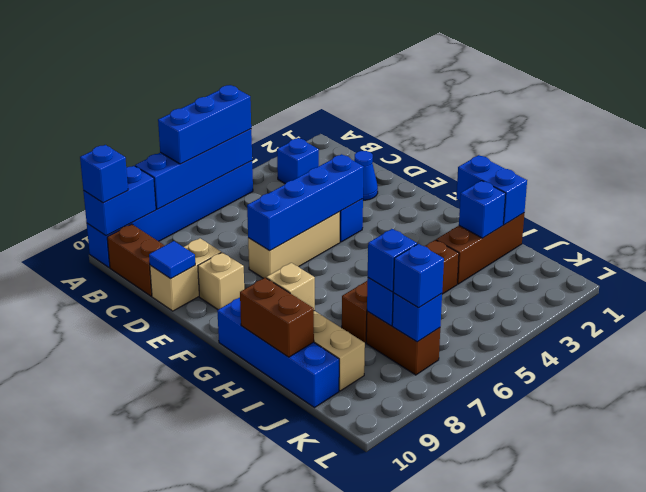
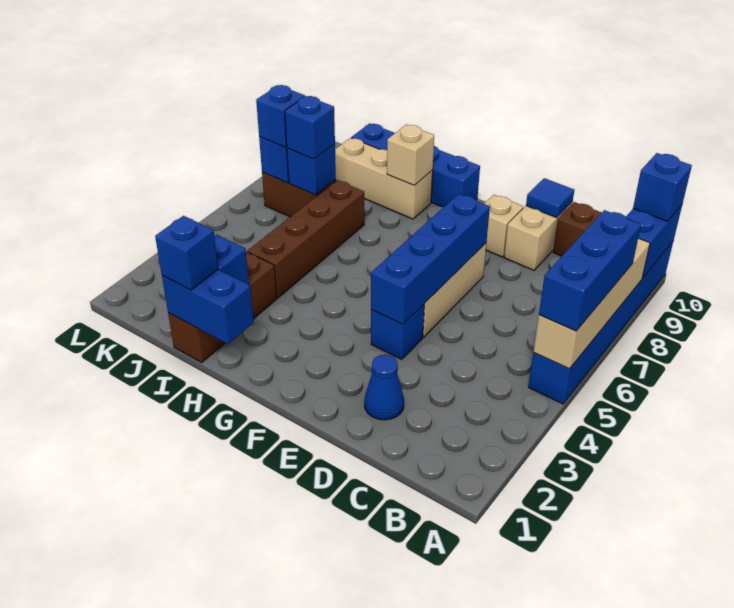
blue 1x4 brick [135,129,252,209] -> tan 1x4 brick [533,238,650,369]
blue 1x1 brick [277,138,319,184] -> blue 1x1 brick moved to [155,216,218,290]
brown 1x2 brick [240,278,314,357] -> none

